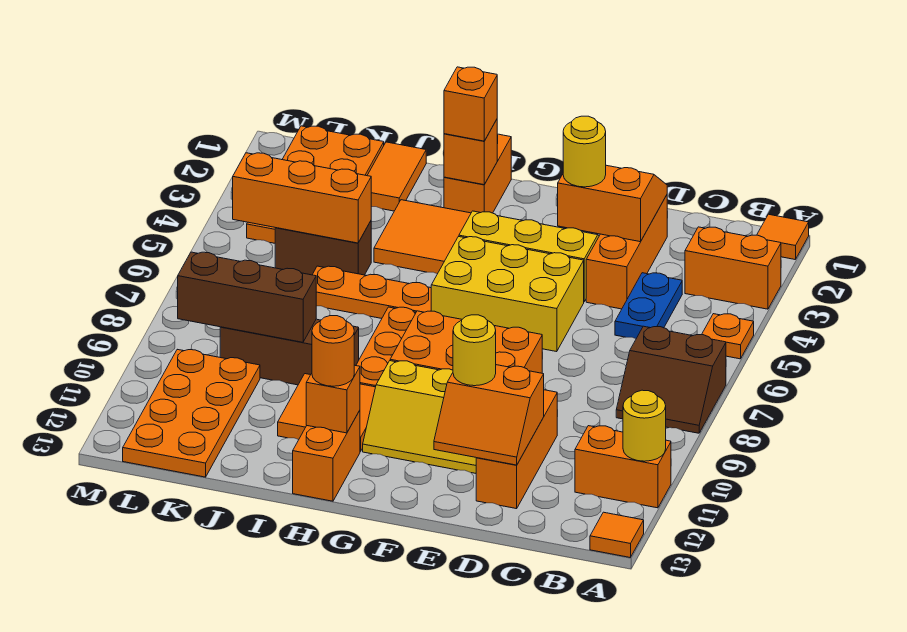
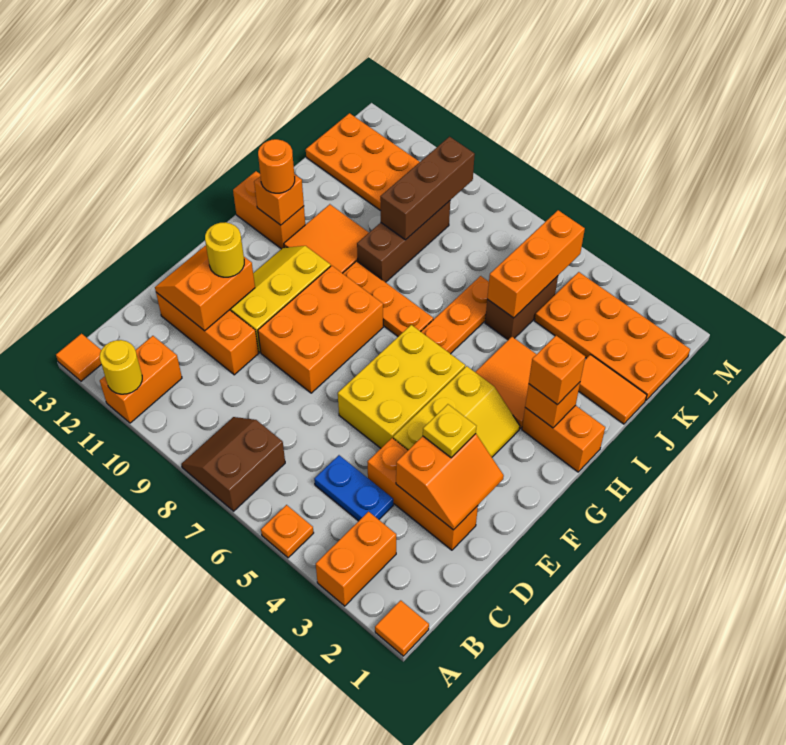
yellow 1x1 round brick [563,116,606,187] -> yellow 1x1 plate [423,404,476,458]

